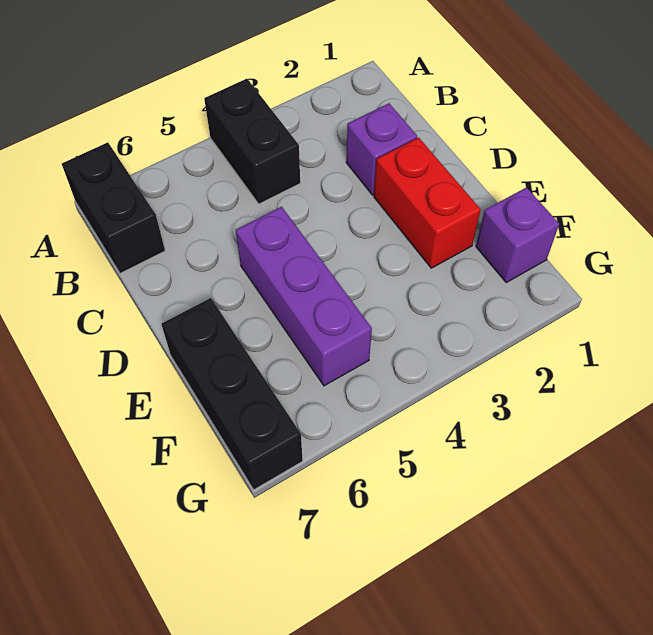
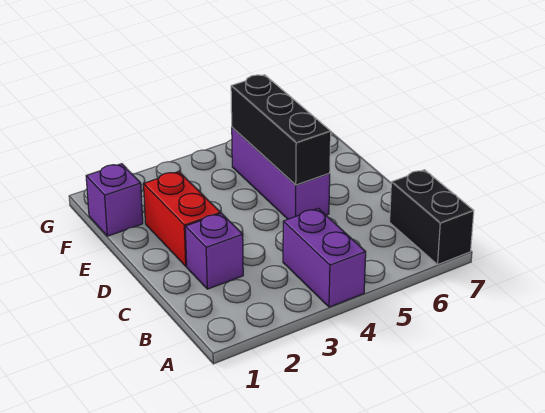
black 1x2 brick [204,79,300,204] -> purple 1x2 brick [283,208,366,307]
black 1x3 brick [162,298,303,490] -> black 1x3 brick moved to [231,75,331,185]

